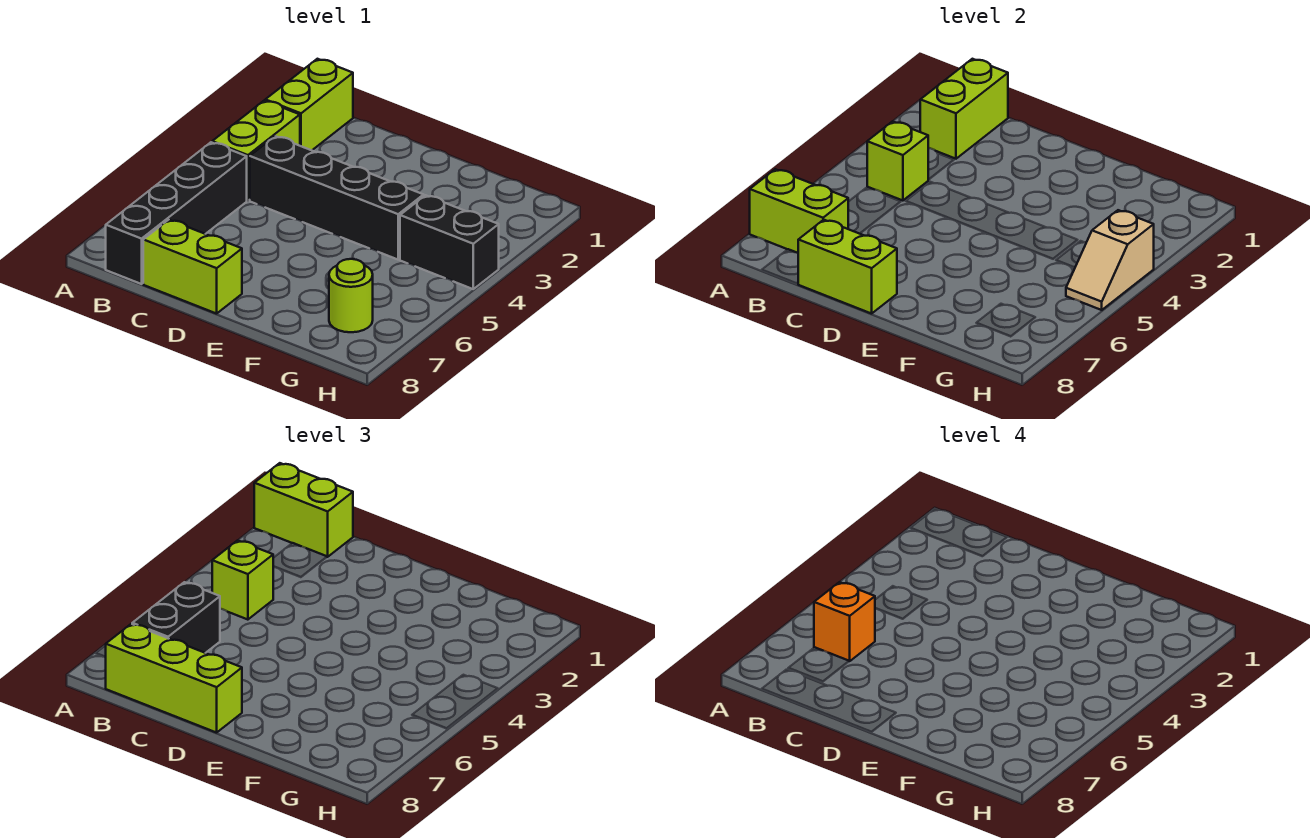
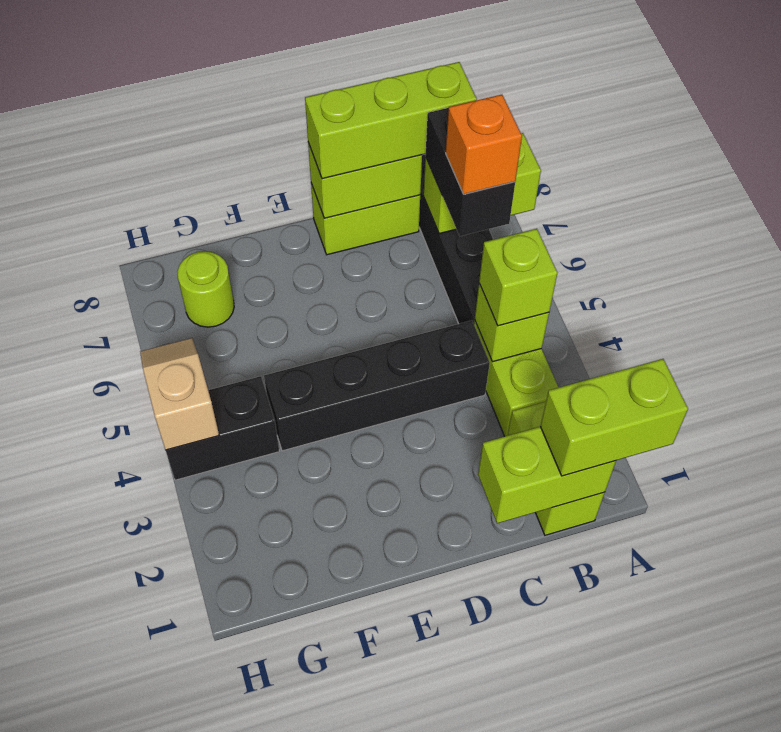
lime 1x2 brick [920,59,1008,159] -> lime 1x2 brick turned to [478,427,616,523]

